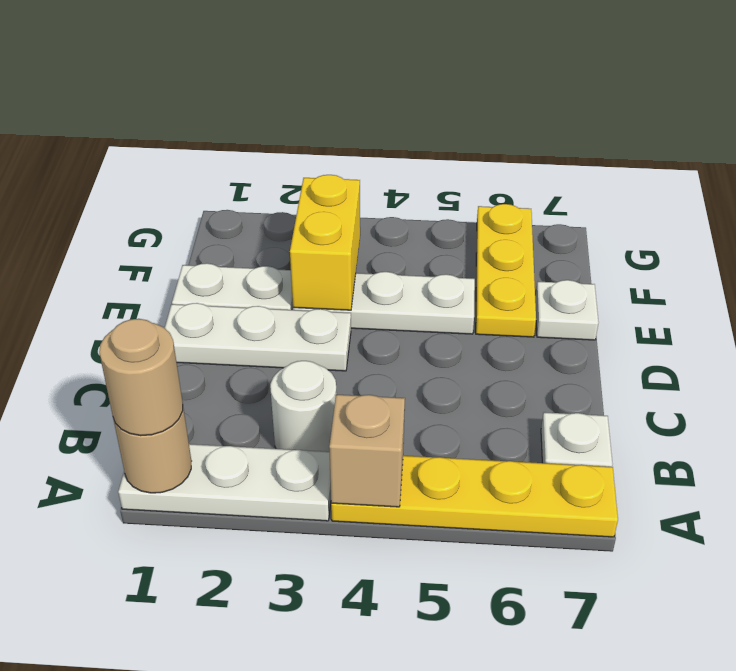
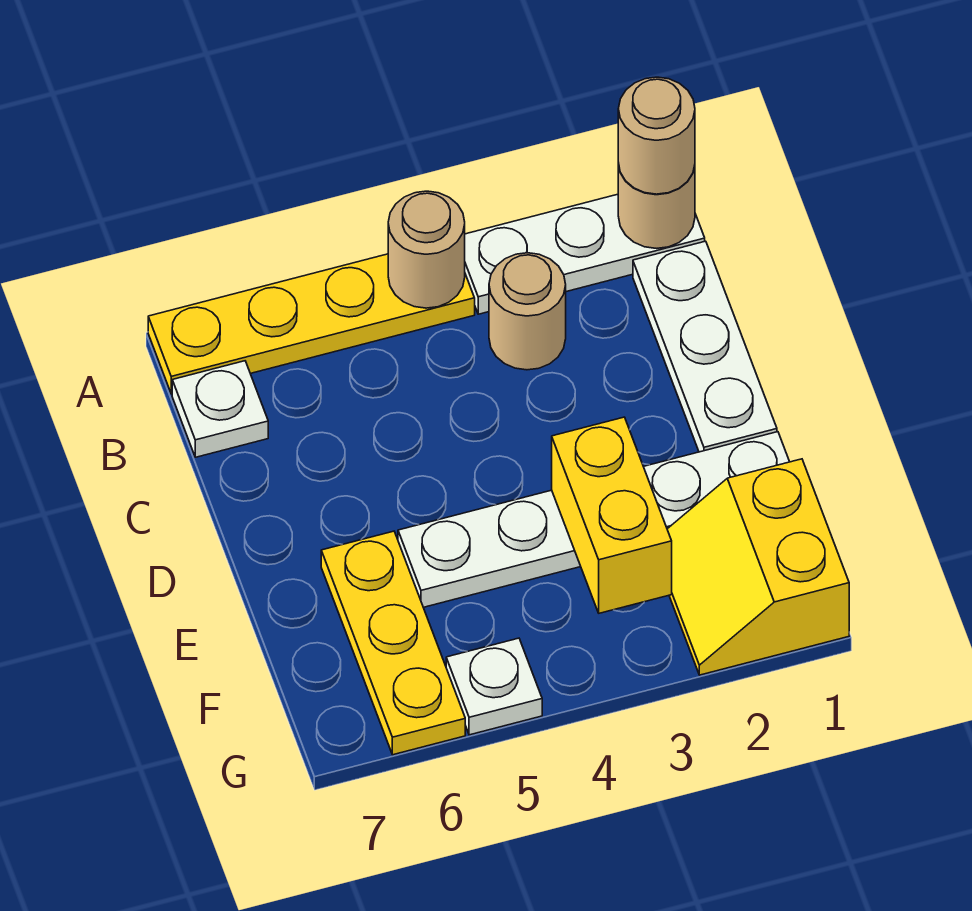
tan 1x1 brick [329,394,405,507] -> tan 1x1 round brick [388,191,465,308]
white 1x1 round brick [270,361,337,452] -> tan 1x1 round brick [489,253,566,370]
white 1x3 plate [165,303,351,371] -> white 1x3 plate turned to [633,241,777,452]
white 1x1 plate [535,280,599,340] -> white 1x1 plate moved to [446,638,542,735]
none -> yellow 2x2 slope [667,459,849,675]

